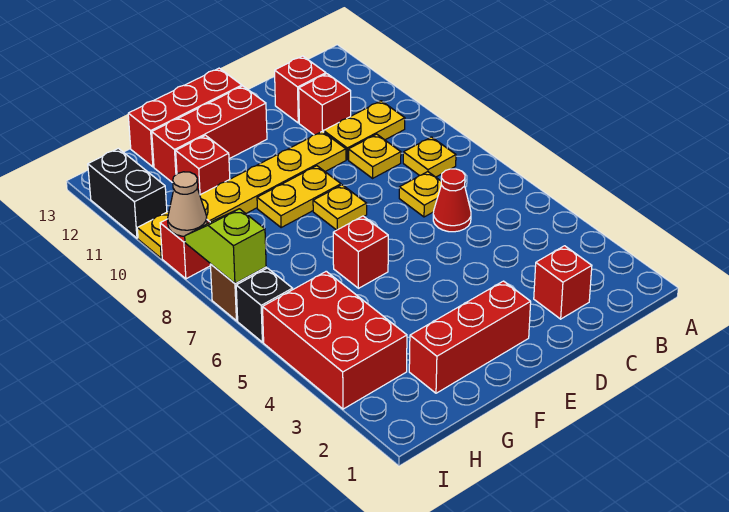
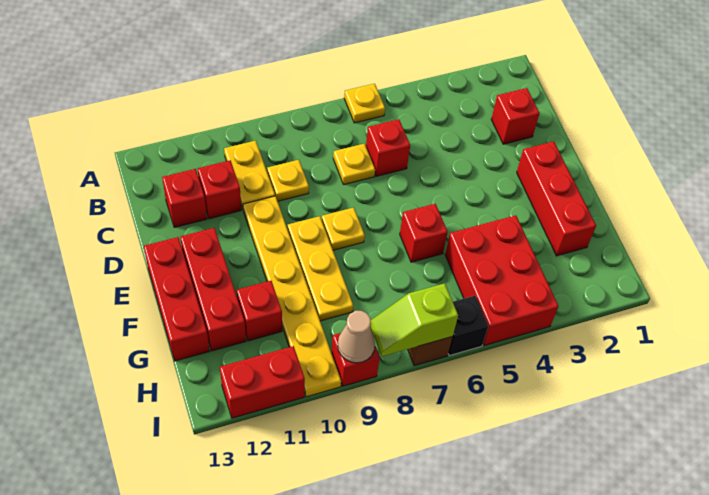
yellow 1x1 plate [403,137,456,177] -> yellow 1x1 plate moved to [344,84,385,123]
red 1x1 cone [433,169,471,232] -> red 1x1 brick [366,119,410,176]
yellow 1x2 plate [257,166,341,227] -> yellow 1x3 plate [288,216,353,321]
red 2x3 brick [263,271,407,409] -> red 2x3 brick turned to [445,215,558,346]
black 1x2 brick [88,148,167,238] -> red 1x2 brick [220,346,305,418]

